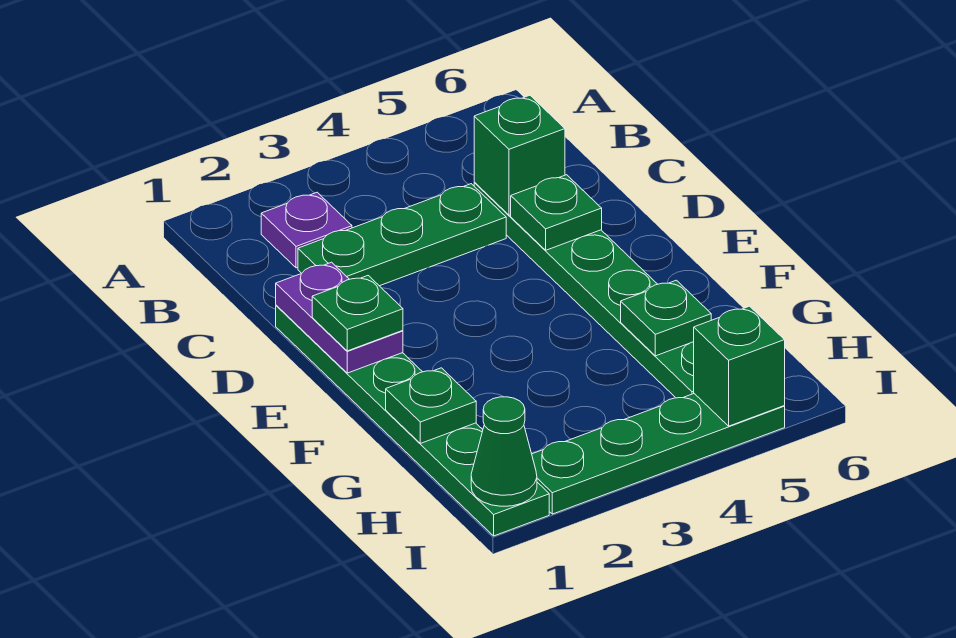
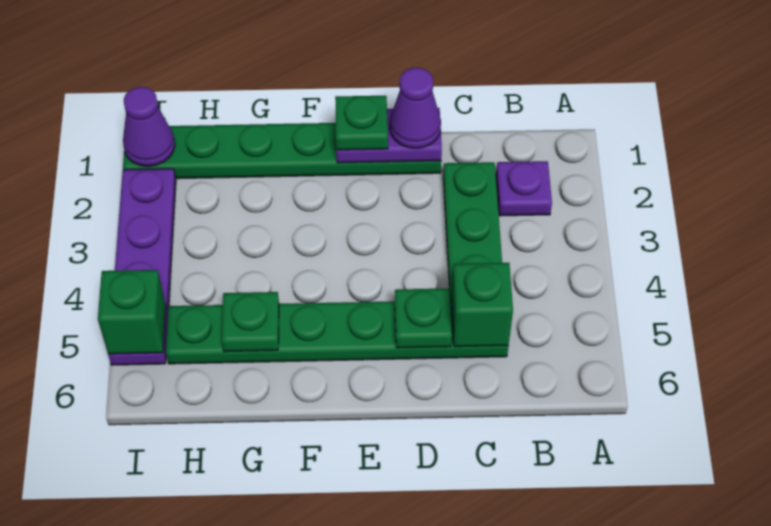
none -> purple 1x1 cone [390,68,441,148]
green 1x1 plate [386,368,476,443] -> none
green 1x1 cone [471,397,537,506] -> purple 1x1 cone [123,87,175,167]
green 1x4 plate [532,394,785,514] -> purple 1x4 plate [108,169,176,365]

